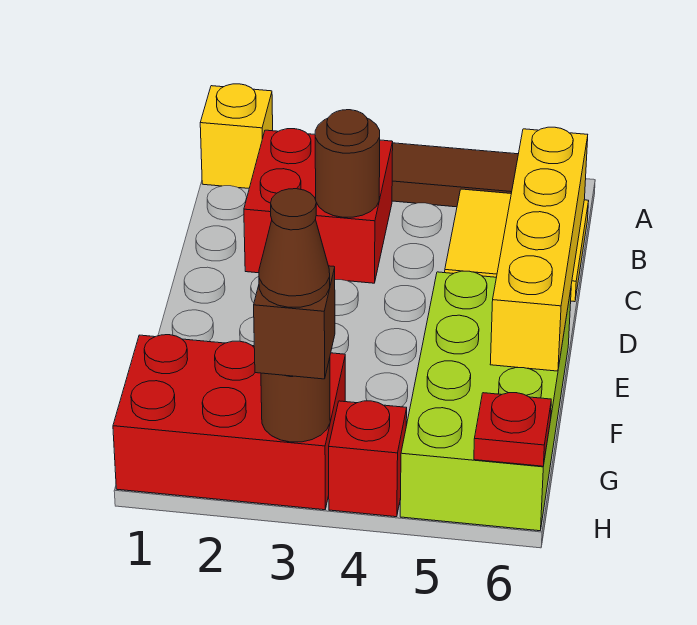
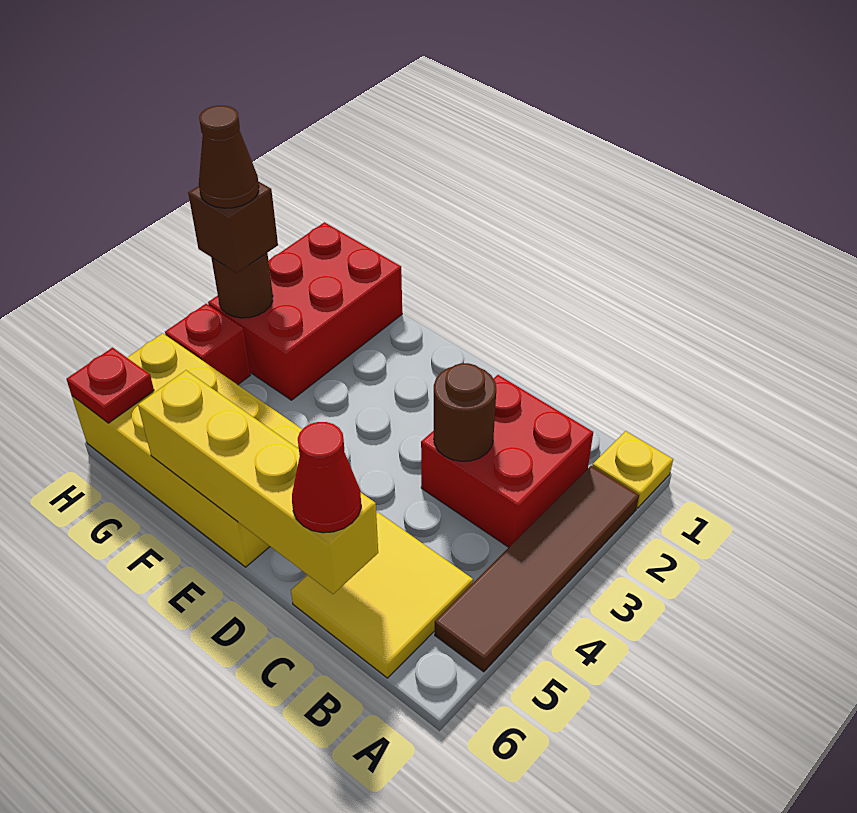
yellow 1x1 brick [200,84,273,188] -> yellow 1x1 plate [592,431,673,508]
none -> red 1x1 cone [292,422,361,533]
lime 2x4 brick [400,271,571,531] -> yellow 2x4 brick [72,333,302,567]

